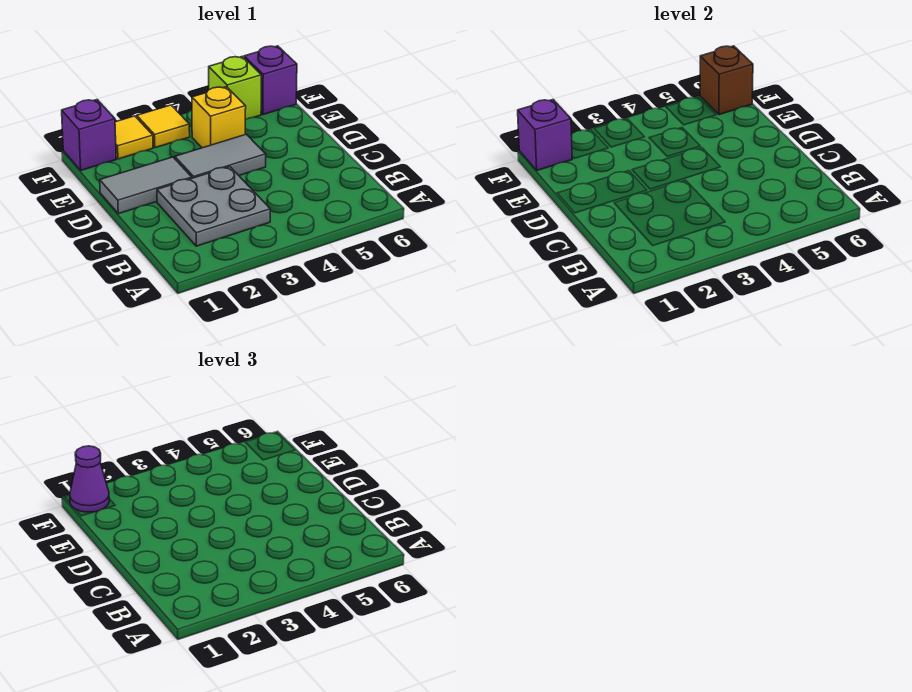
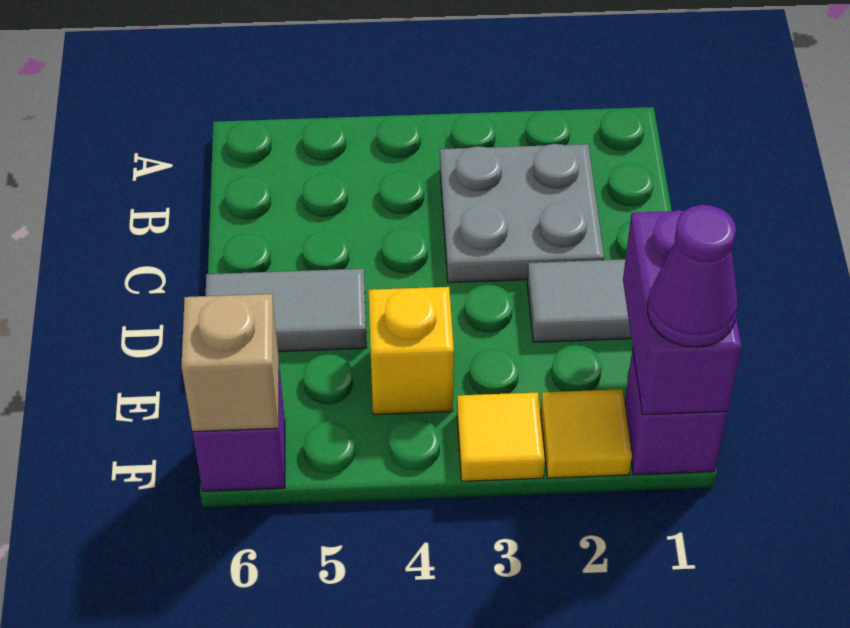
grey 1x2 tile [175,134,266,178] -> grey 1x2 tile moved to [206,269,367,352]
purple 1x1 brick [518,100,572,170] -> purple 1x2 brick [623,210,742,415]
lime 1x1 brick [209,57,261,120] -> none
brown 1x1 brick [700,46,753,115] -> tan 1x1 brick [181,294,279,432]

